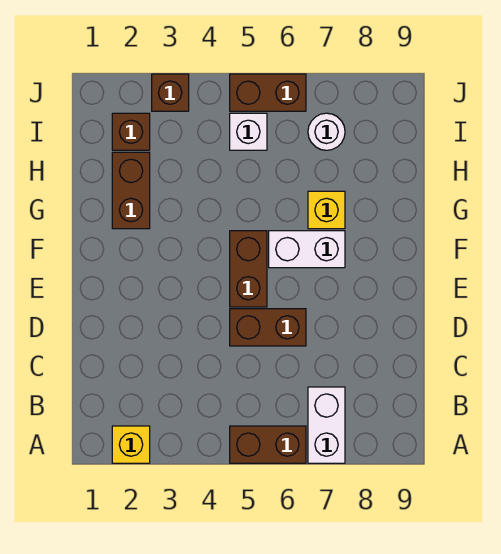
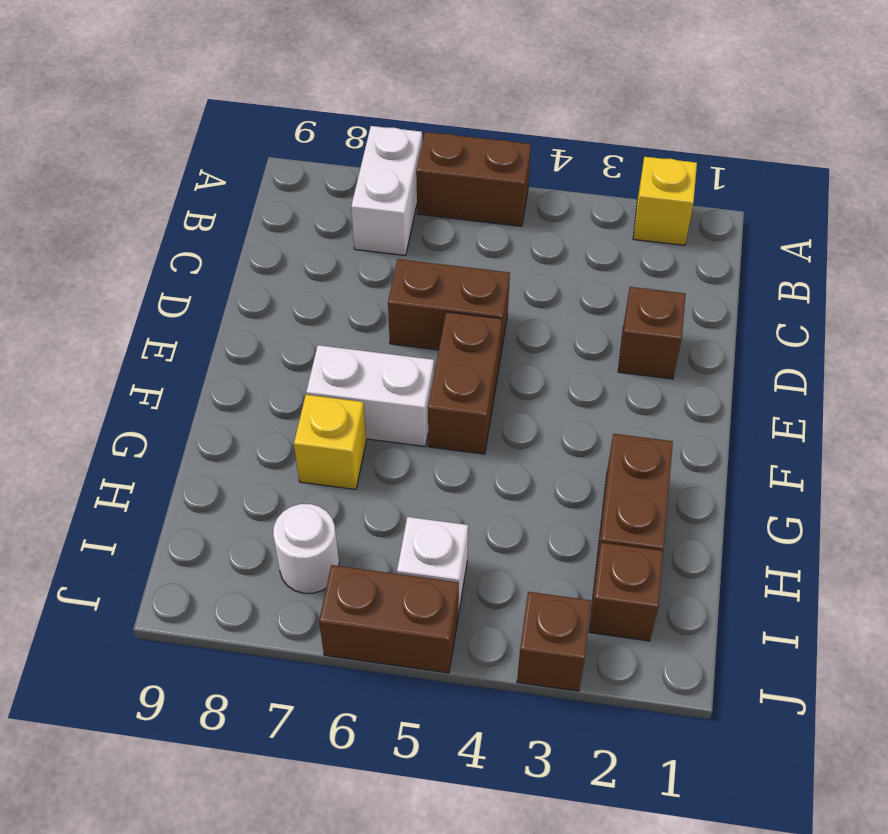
none -> brown 1x1 brick [618,287,686,379]

